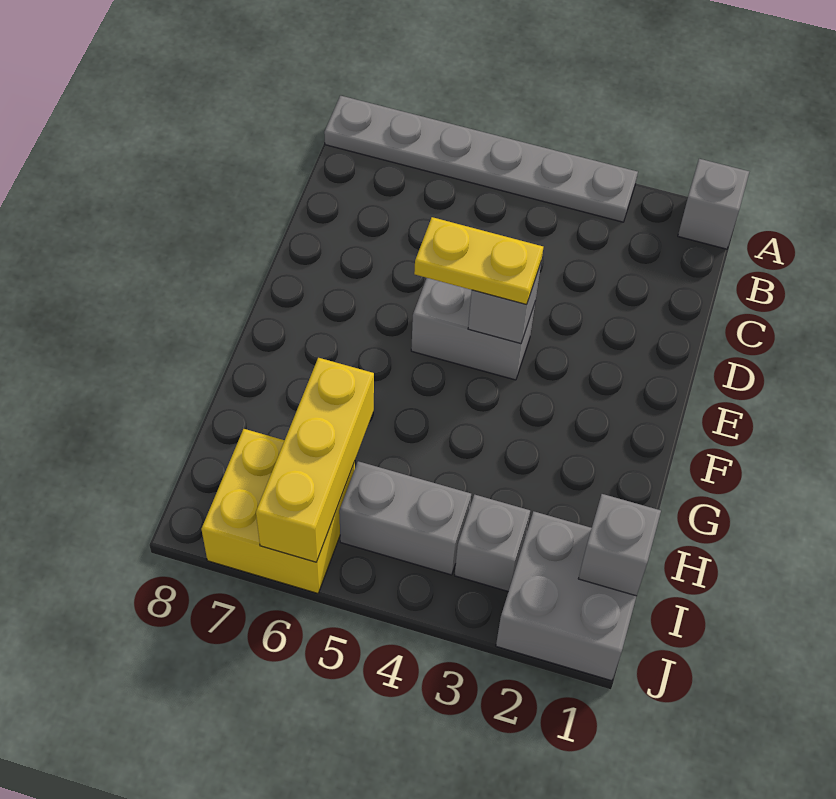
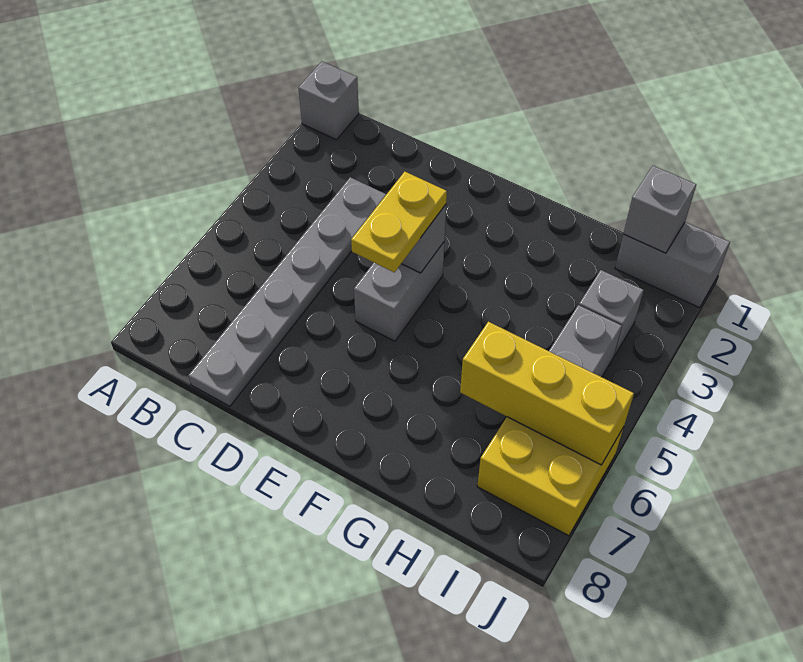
grey 1x6 plate [324,96,638,222] -> grey 1x6 plate moved to [189,177,386,406]
grey 2x2 brick [496,511,636,681] -> grey 1x2 brick [615,222,730,308]

